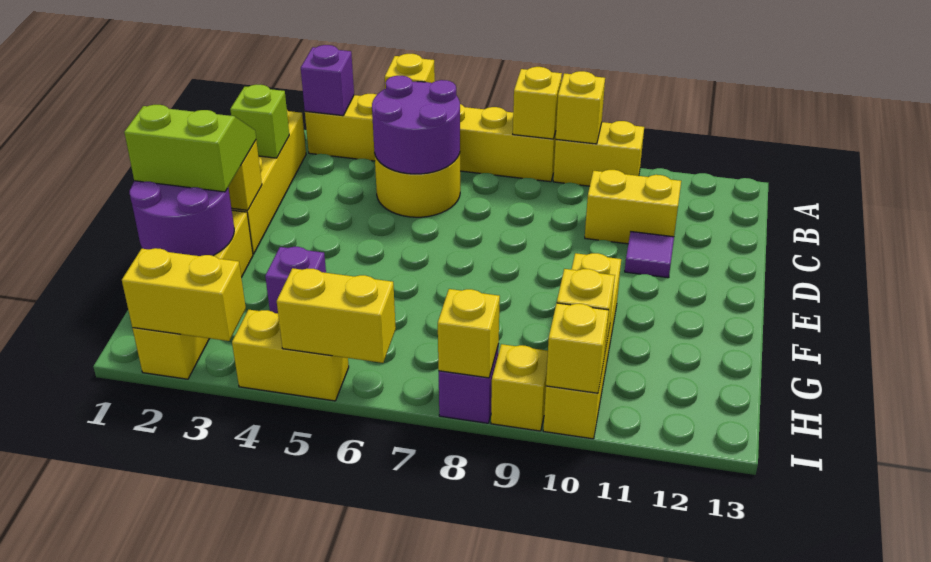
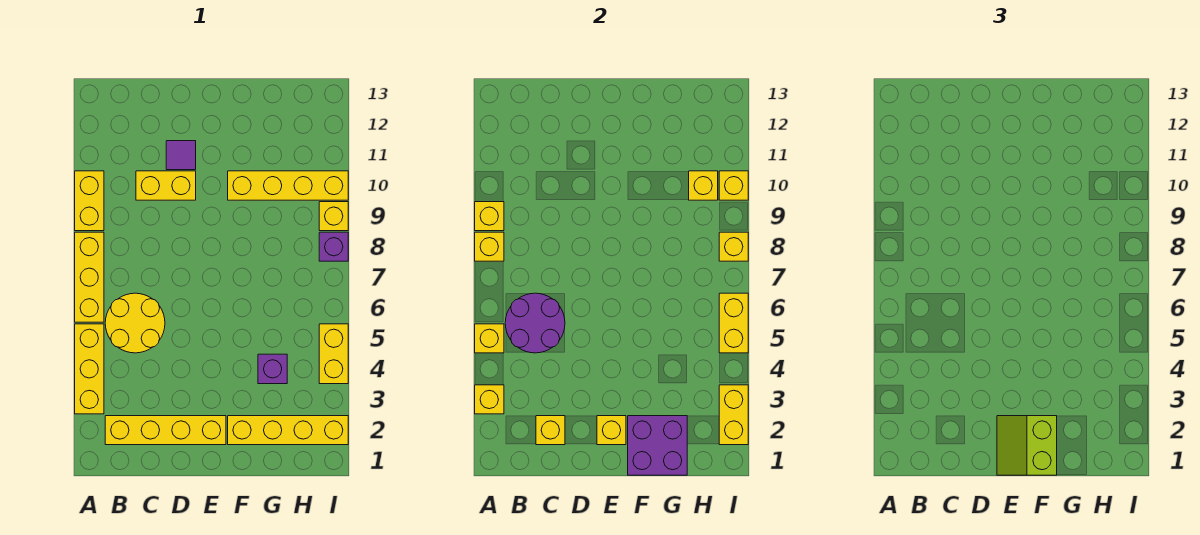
purple 1x1 brick [301,45,354,116] -> yellow 1x1 brick [475,385,504,414]
lime 1x1 brick [230,85,289,158] -> yellow 1x1 brick [536,416,565,445]
yellow 1x2 brick [585,170,681,244] -> yellow 1x2 brick turned to [136,171,196,200]
purple 2x2 round brick [130,181,234,256] -> purple 2x2 brick [628,416,687,475]

